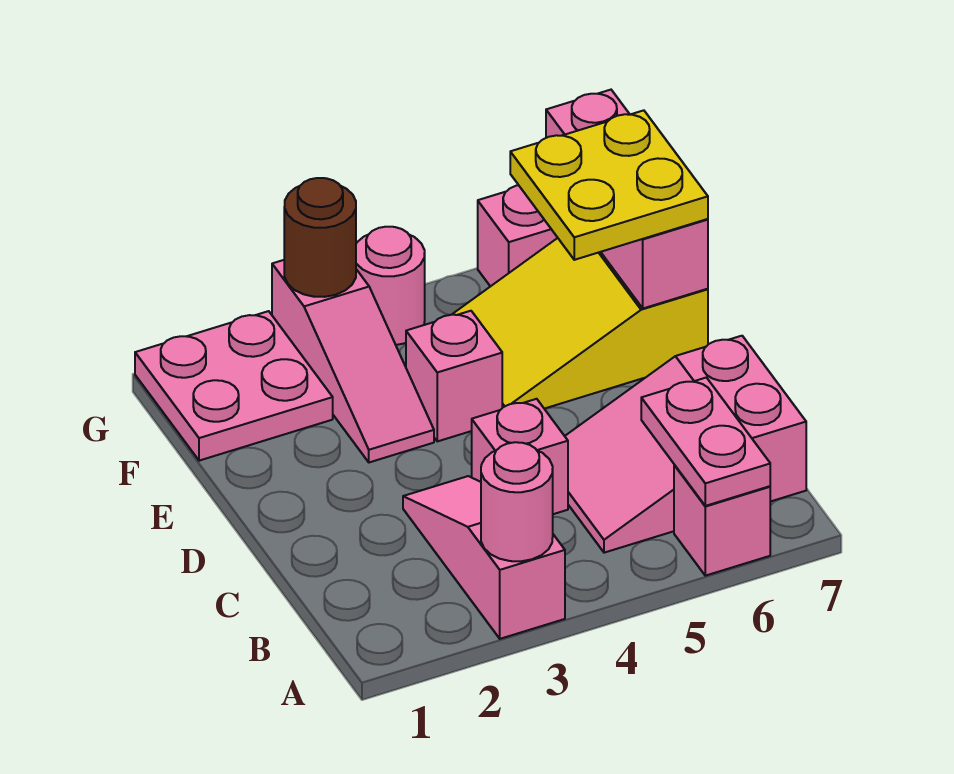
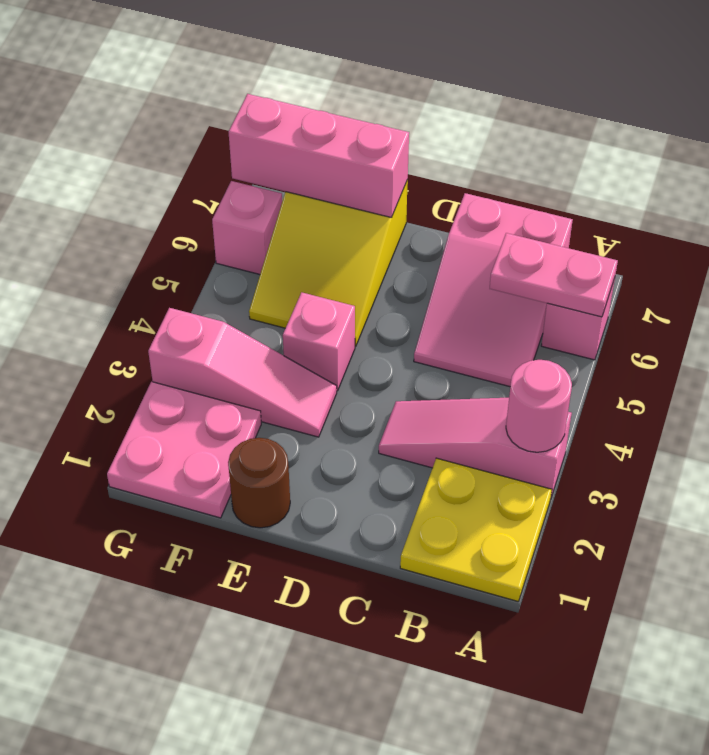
pink 1x1 brick [472,399,568,514] -> none
yellow 2x2 plate [510,110,708,260] -> yellow 2x2 plate moved to [400,458,552,601]
brown 1x1 round brick [284,178,356,297] -> brown 1x1 round brick moved to [228,438,290,528]
pink 1x1 round brick [356,227,425,345] -> none

